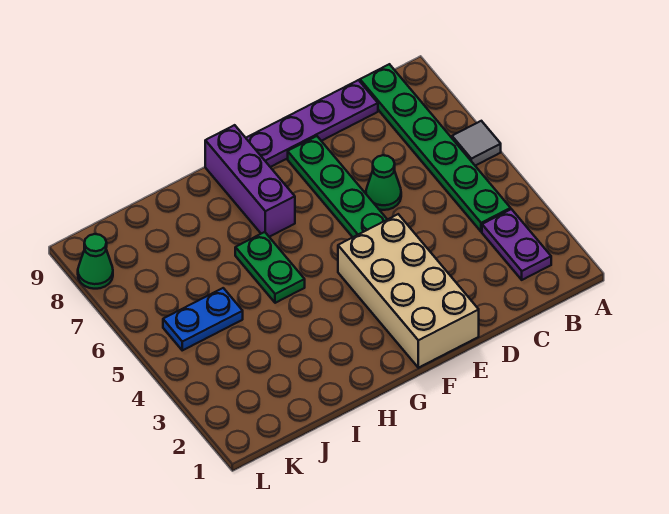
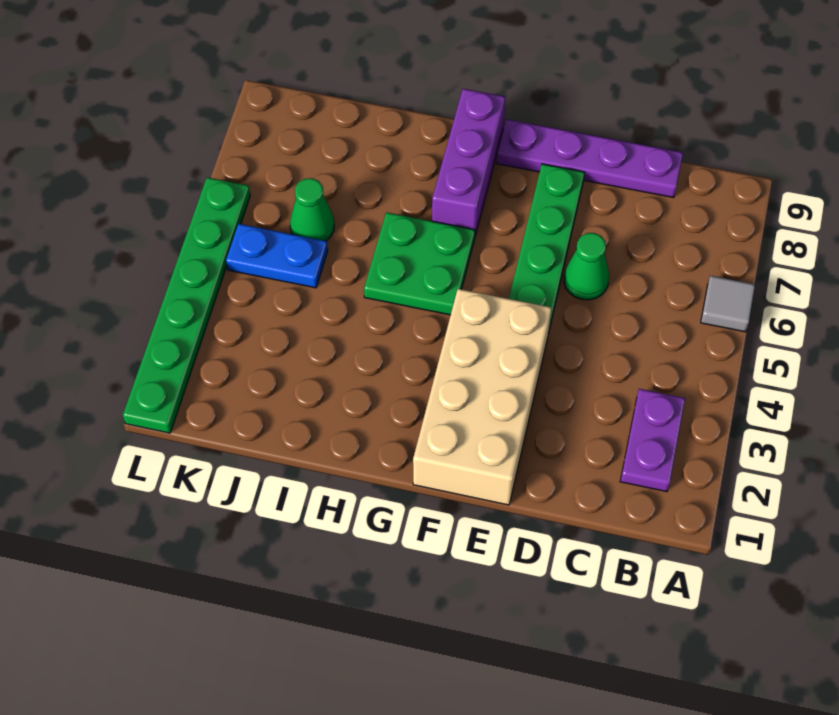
green 1x6 plate [360,64,511,232] -> green 1x6 plate moved to [123,177,250,433]
green 1x2 plate [235,232,305,303] -> green 2x2 plate [364,212,475,315]
green 1x1 cone [78,234,113,289] -> green 1x1 cone moved to [290,178,334,241]

